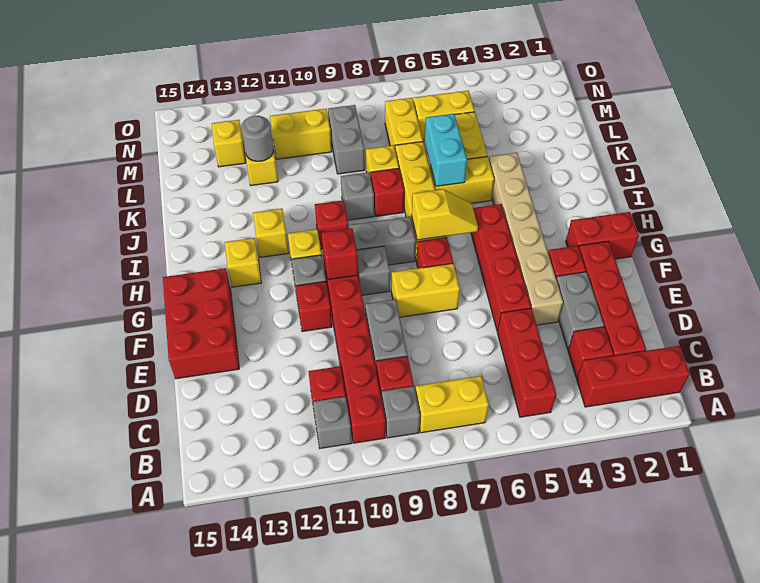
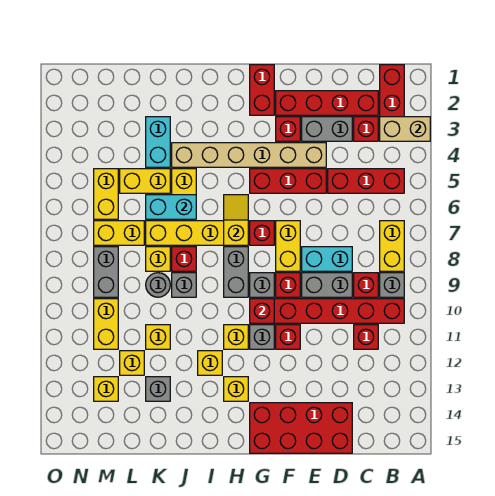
none -> tan 1x2 brick [380,117,430,141]
grey 1x1 brick [313,396,352,448] -> grey 1x1 brick moved to [146,377,170,401]
none -> cyan 1x2 brick [302,247,352,271]
red 1x4 brick [471,204,531,331] -> red 1x3 brick [250,169,326,193]
red 2x3 brick [163,268,239,379] -> red 2x4 brick [250,403,352,453]
red 1x1 brick [315,200,348,249] -> red 1x1 brick moved to [276,273,300,297]
none -> cyan 1x2 brick [146,117,170,167]
none -> yellow 1x1 brick [146,325,170,349]
grey 1x2 brick [328,105,365,174] -> grey 1x2 brick turned to [94,247,118,297]
grey 1x1 round brick [241,115,273,161] -> grey 1x1 round brick moved to [146,273,170,297]

